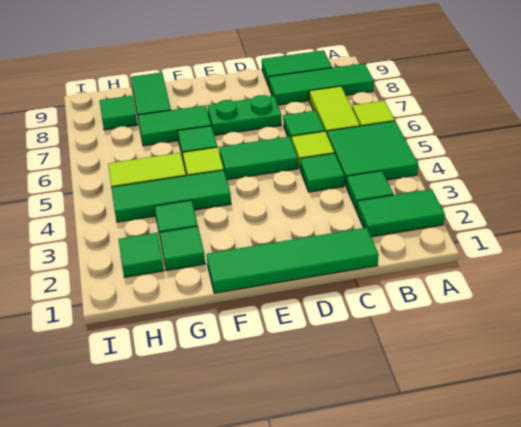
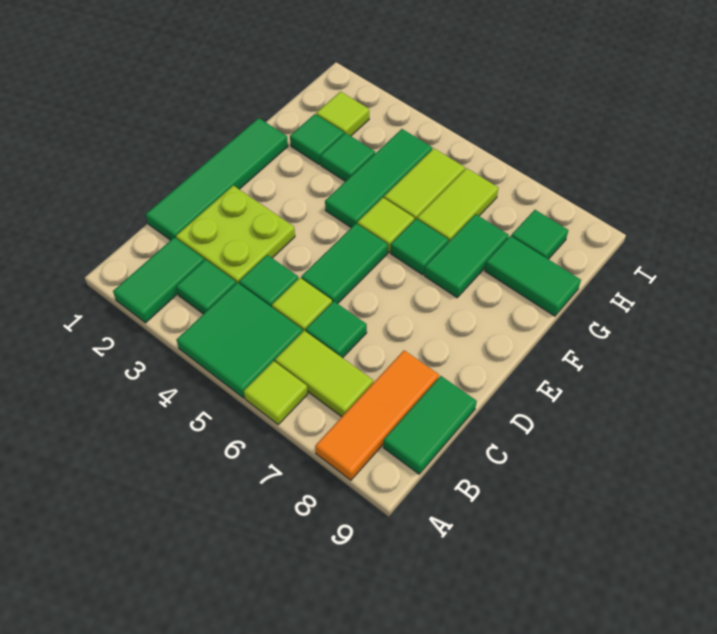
green 1x3 tile [269,63,374,105] -> orange 1x3 tile [315,350,439,480]
none -> lime 2x2 plate [176,186,295,283]
green 1x2 plate [207,95,282,135] -> none
none -> lime 1x2 tile [417,168,498,242]
green 1x1 tile [119,233,164,277] -> lime 1x1 tile [316,92,369,136]

